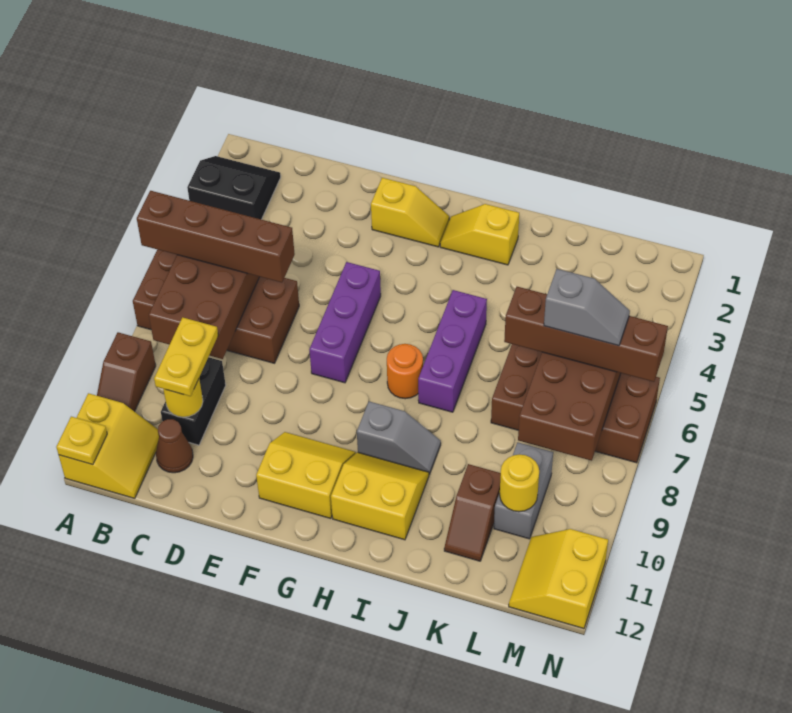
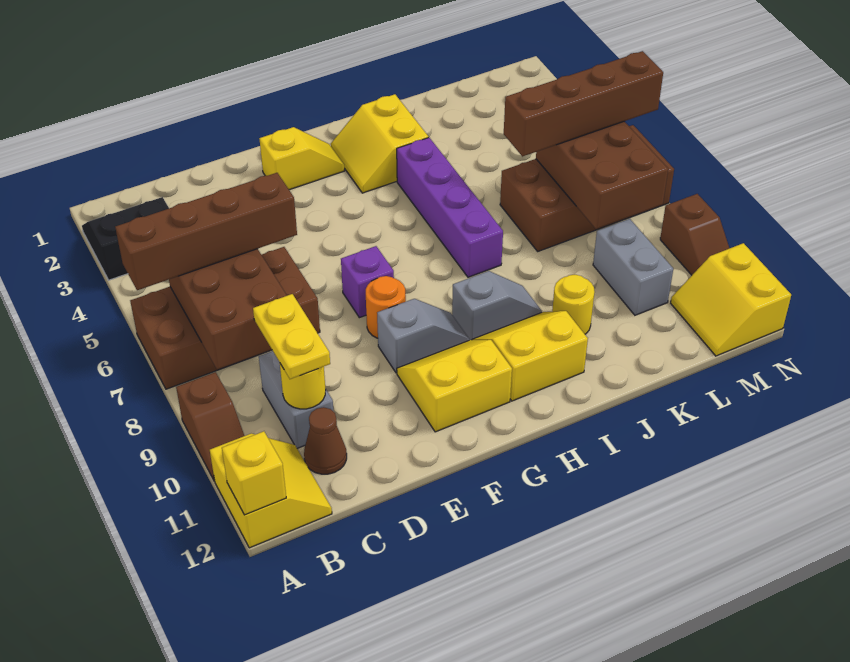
yellow 1x1 plate [56,417,107,465] -> yellow 1x1 brick [222,431,286,515]
black 1x2 brick [161,357,226,445] -> grey 1x2 brick [259,351,333,448]
purple 1x3 brick [309,262,381,383] -> purple 1x1 brick [341,246,394,318]
yellow 1x2 slope [440,204,519,265] -> yellow 2x2 slope [331,94,428,193]
orange 1x1 round brick [387,344,423,399] -> orange 1x1 round brick moved to [366,276,406,338]
purple 1x3 brick [418,290,487,412] -> purple 1x4 brick [397,137,503,277]
brown 1x2 slope [444,464,501,561] -> brown 1x2 slope moved to [660,194,729,275]
grey 1x2 slope [544,269,630,346] -> grey 1x2 slope moved to [377,299,469,373]
yellow 1x1 round brick [500,454,539,512] -> yellow 1x1 round brick moved to [552,275,595,334]

